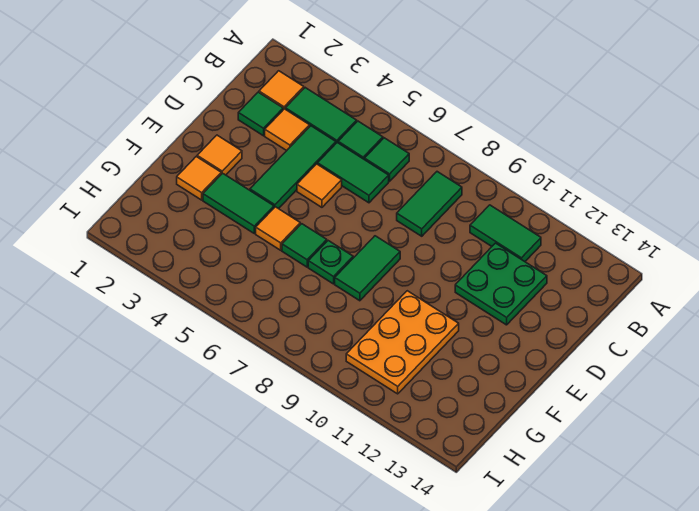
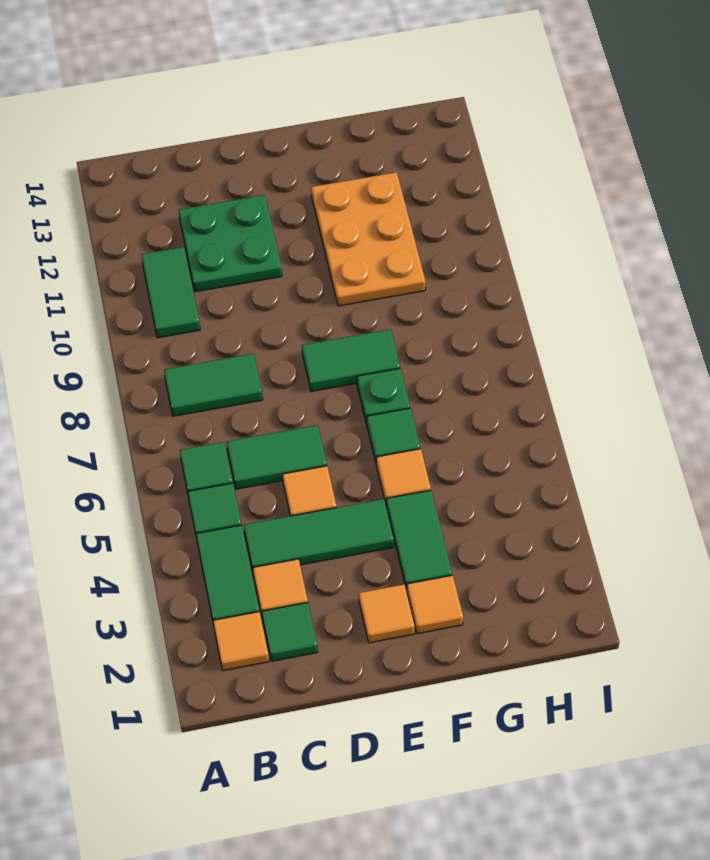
green 1x2 tile [318,143,389,203] -> green 1x2 tile turned to [227,425,327,489]
orange 2x3 plate [346,291,459,394] -> orange 2x3 plate turned to [311,172,426,306]

